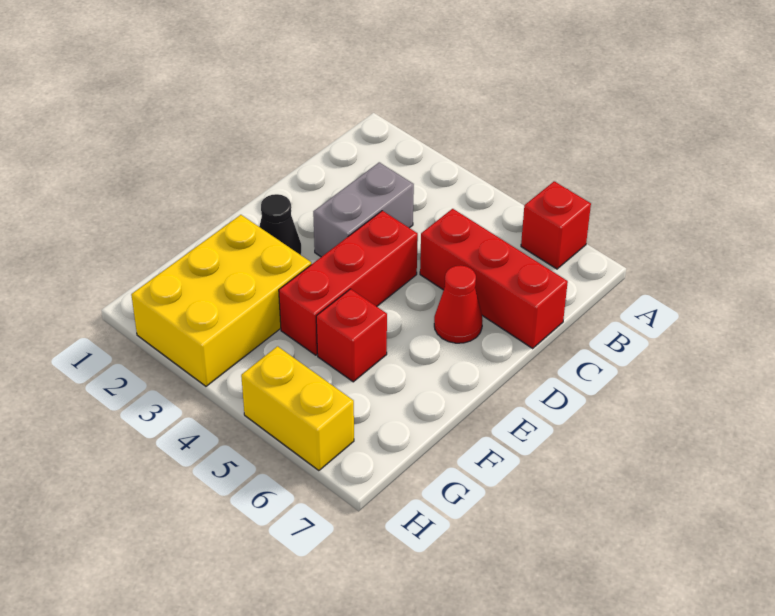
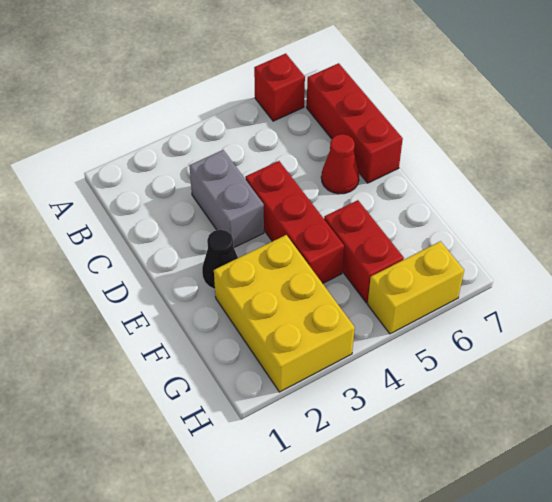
red 1x3 brick [420,209,568,348] -> red 1x3 brick turned to [307,63,403,183]
red 1x1 brick [316,289,387,382] -> red 1x2 brick [324,200,404,303]

